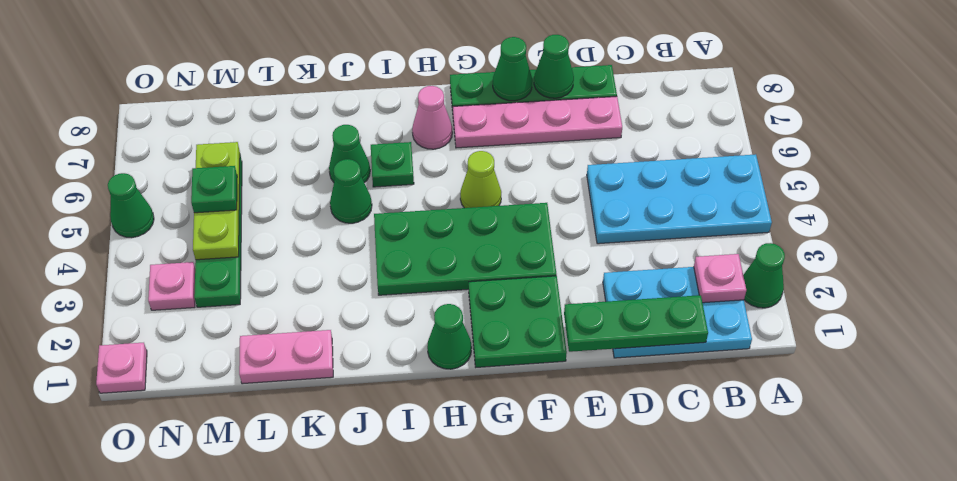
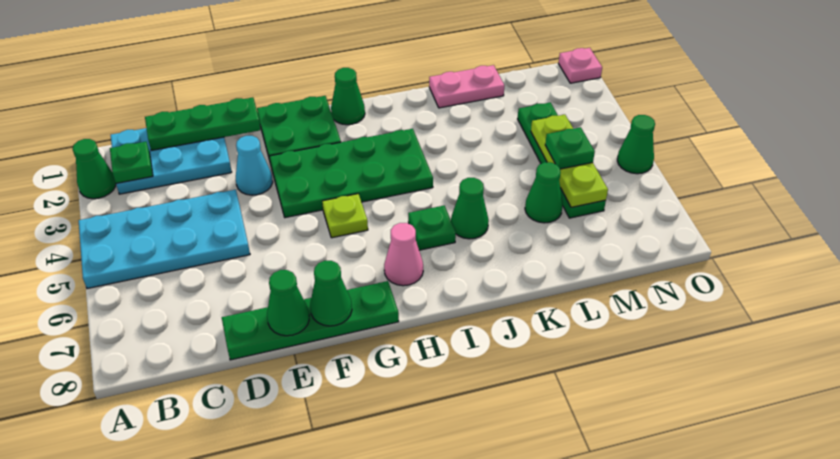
pink 1x1 plate [694,254,746,303] -> green 1x1 plate [110,142,153,183]
pink 1x4 plate [453,96,622,148] -> none
none -> cyan 1x1 cone [236,136,273,195]
lime 1x1 cone [460,151,501,208] -> lime 1x1 plate [322,194,368,238]
green 1x1 cone [330,159,372,223] -> green 1x1 cone moved to [525,162,563,223]
pink 1x1 plate [148,262,195,310] -> none

